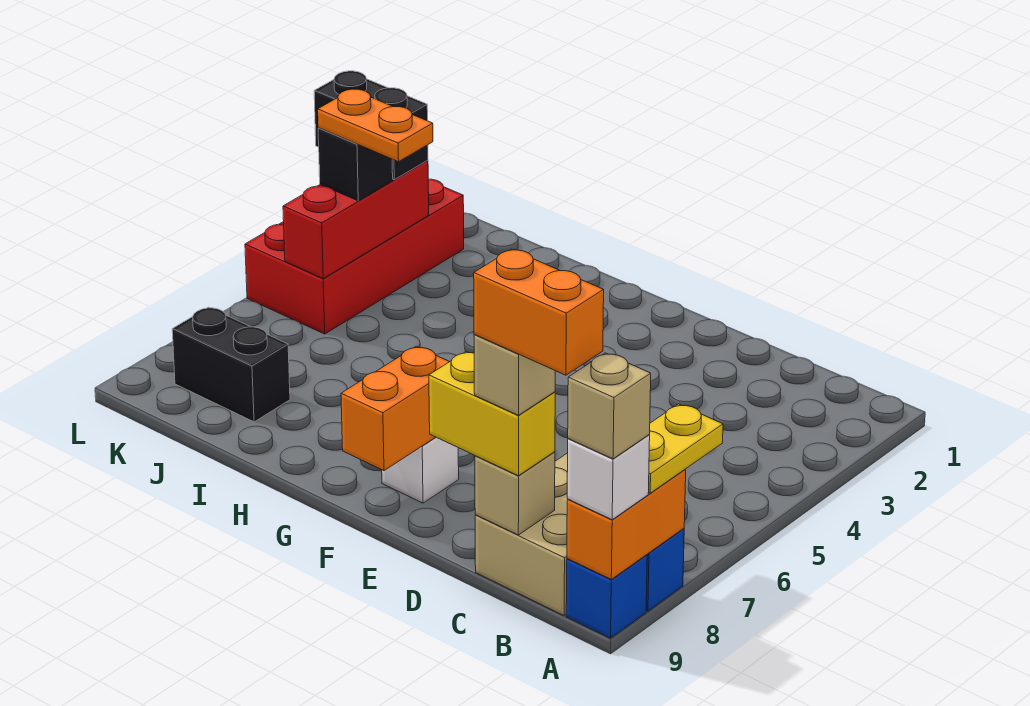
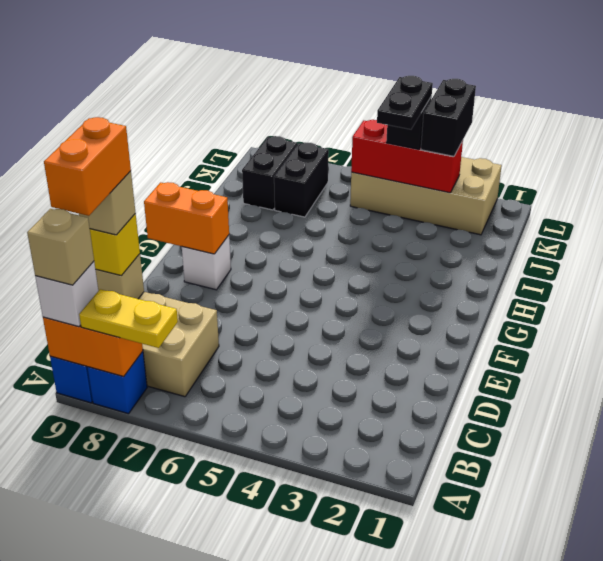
yellow 1x2 brick [429,352,555,476] -> yellow 1x1 brick [90,214,140,276]
orange 1x2 plate [318,89,433,162] -> black 1x2 plate [377,76,433,129]
none -> black 1x2 brick [274,143,329,217]
red 2x4 brick [245,179,464,334] -> tan 2x4 brick [350,157,502,235]

